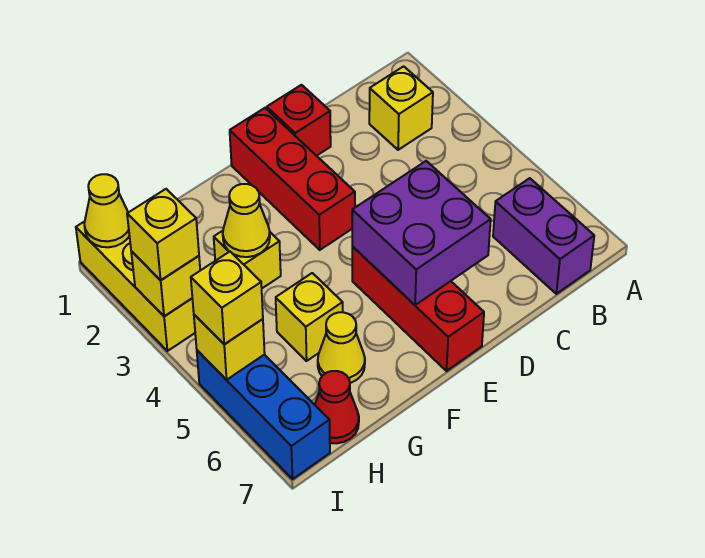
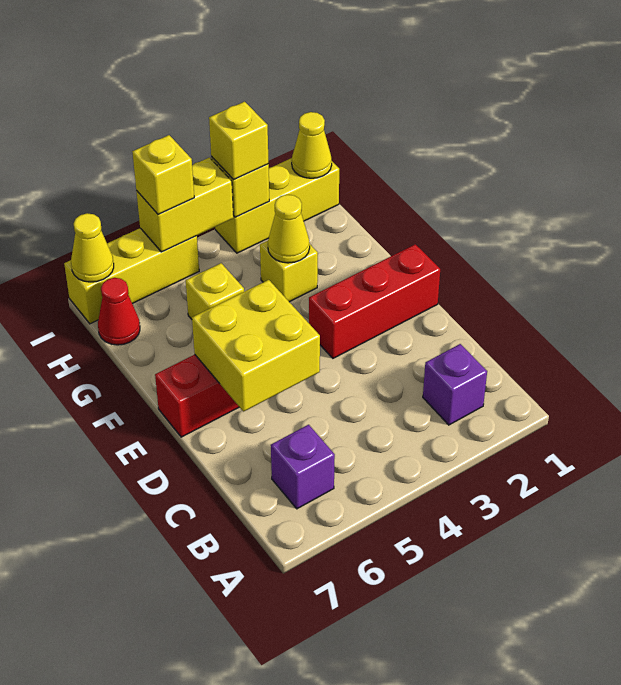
yellow 1x1 brick [369,66,433,150] -> purple 1x1 brick [423,344,487,425]
purple 1x2 brick [493,178,594,294] -> purple 1x1 brick [271,425,335,509]
red 1x1 brick [267,85,331,156] -> none
purple 2x2 brick [352,161,491,305] -> yellow 2x2 brick [192,280,320,412]
yellow 1x1 cone [318,312,365,383] -> yellow 1x1 cone moved to [71,213,114,282]
blue 1x3 brick [197,350,330,479] -> yellow 1x3 brick [64,228,199,324]
yellow 1x1 brick [194,315,265,380] -> yellow 1x2 brick [136,157,233,252]

